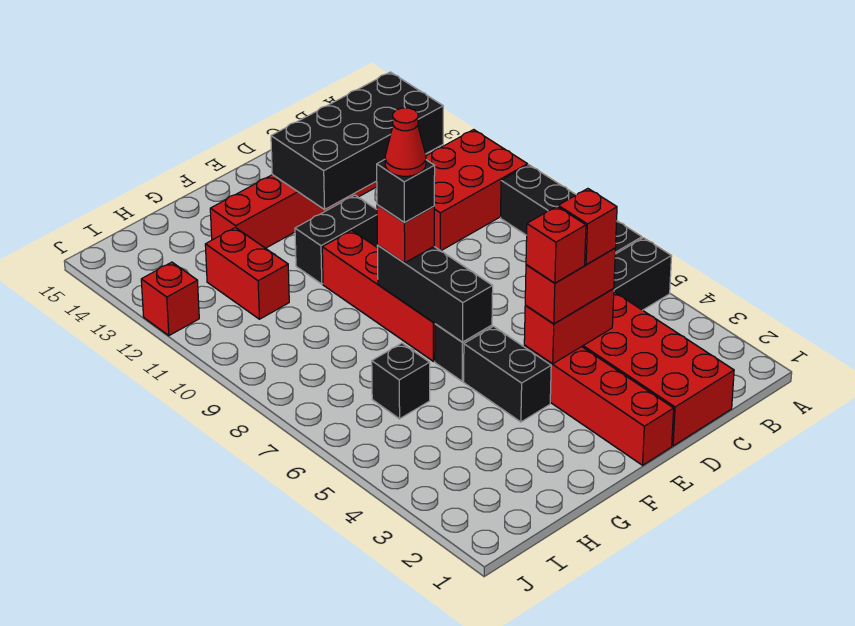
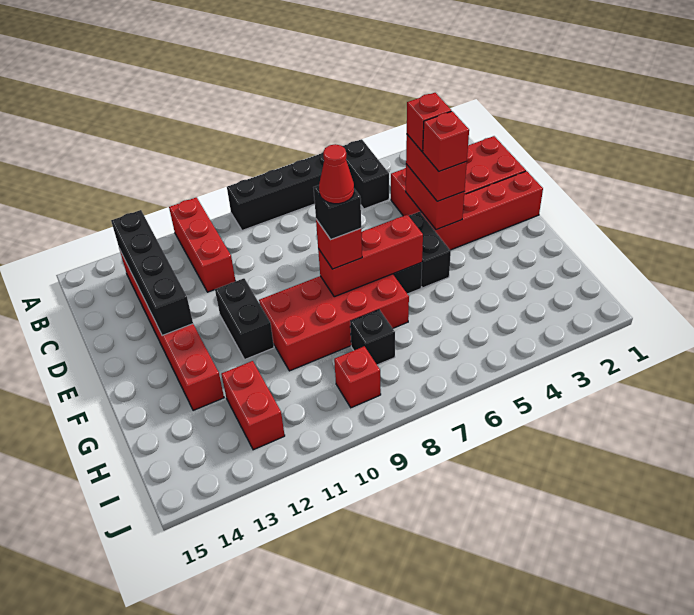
red 2x3 brick [426,130,528,251] -> red 1x3 brick [169,197,235,292]
black 2x4 brick [271,72,443,209] -> black 1x4 brick [111,210,193,335]
black 1x2 brick [464,326,551,422] -> black 1x2 brick turned to [409,212,451,288]
black 1x3 brick [377,245,493,342] -> red 1x3 brick [318,215,423,297]
red 1x4 brick [322,230,435,361] -> red 2x4 brick [259,274,409,371]
black 1x1 brick [372,343,430,419] -> black 1x1 brick moved to [350,310,395,365]
red 1x2 brick [205,228,289,319] -> red 1x2 brick turned to [221,361,285,450]
red 1x1 brick [141,262,199,336] -> red 1x1 brick moved to [334,346,381,408]

